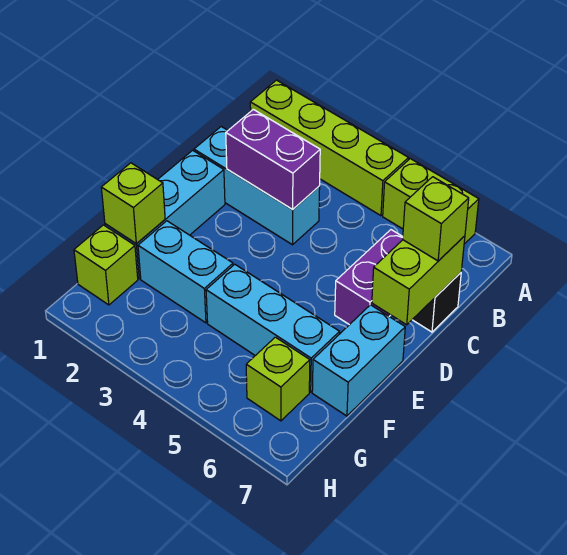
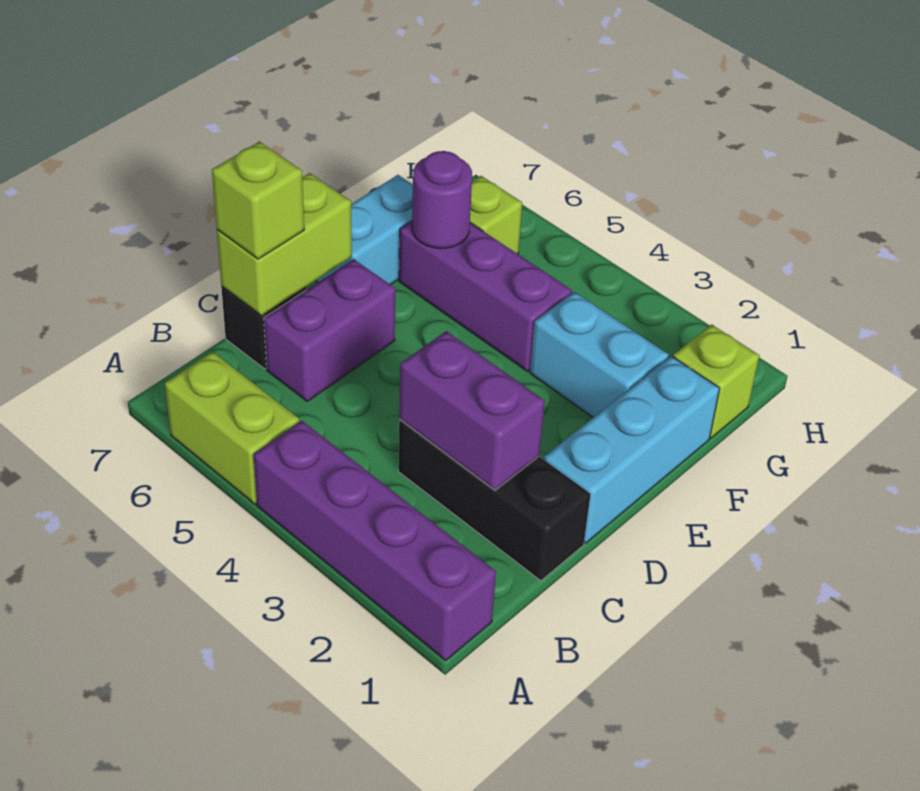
lime 1x4 brick [250,80,408,216] -> purple 1x4 brick [254,421,496,660]
cyan 1x3 brick [194,127,320,245] -> black 1x3 brick [398,419,591,581]
lime 1x1 brick [101,163,165,243] -> none
cyan 1x3 brick [206,264,340,392] -> purple 1x3 brick [399,221,572,371]
none -> purple 1x1 round brick [412,151,472,248]

